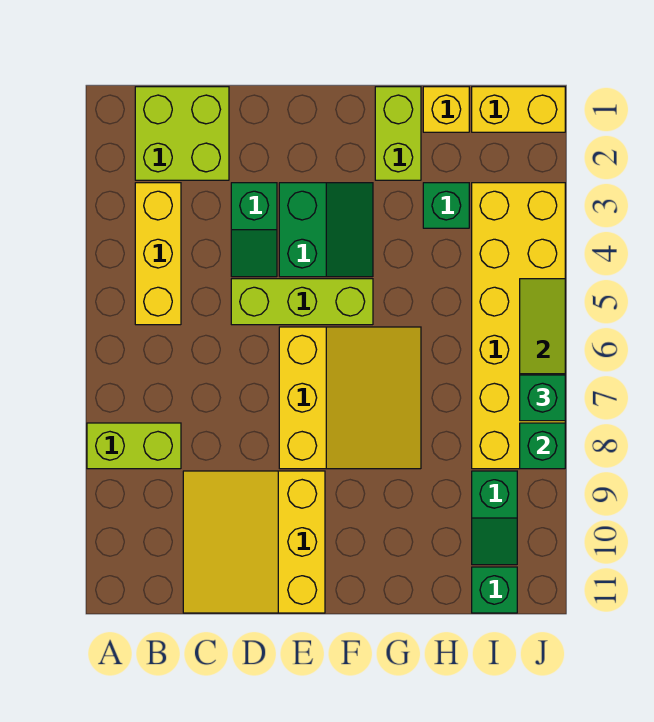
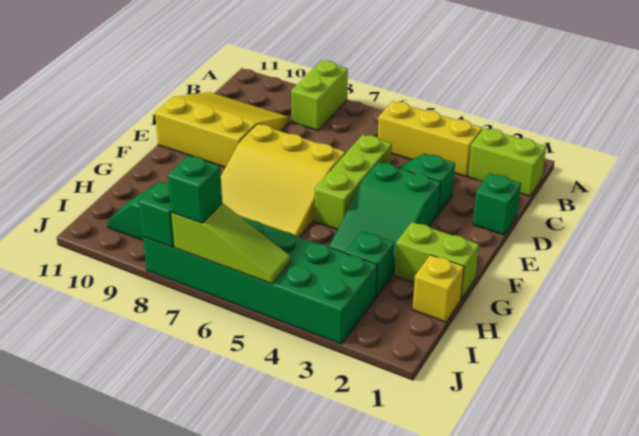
lime 2x2 brick [135,87,229,180] -> lime 1x2 brick [468,128,546,196]
green 2x2 slope [279,183,373,277] -> green 2x3 slope [329,162,441,275]
yellow 1x2 brick [472,87,565,132] -> none
yellow 2x6 brick [472,183,565,469] -> green 2x6 brick [143,217,377,344]
green 1x1 brick [472,567,517,613] -> green 1x1 brick moved to [473,174,521,235]

